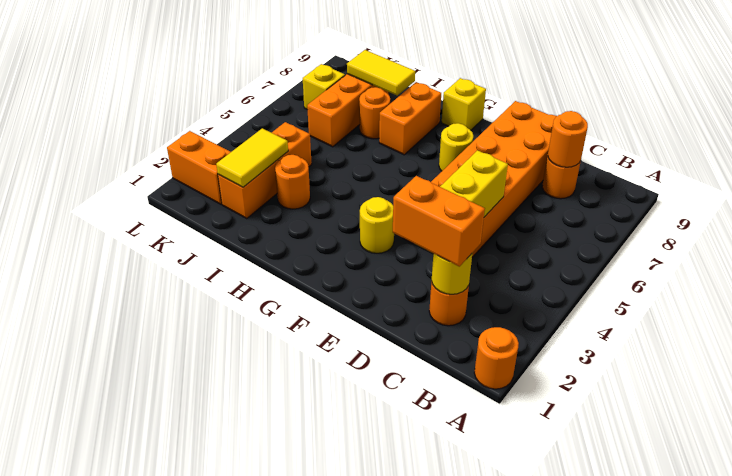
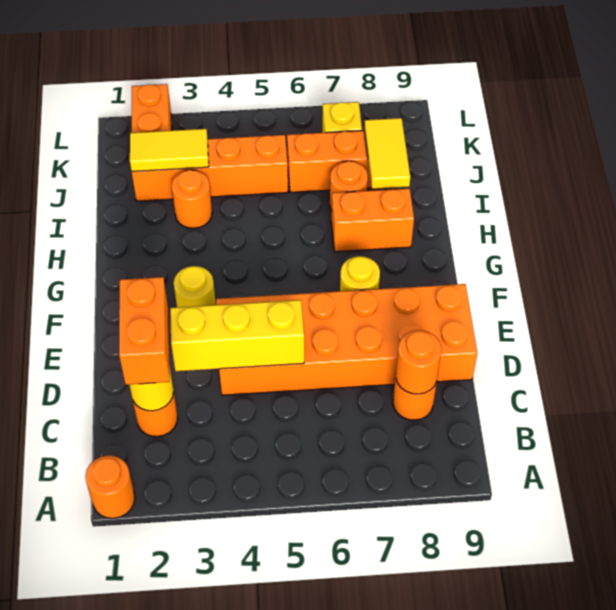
yellow 1x1 brick [442,78,486,130] -> none
orange 1x3 brick [218,122,312,219] -> orange 1x4 brick [132,135,288,201]

